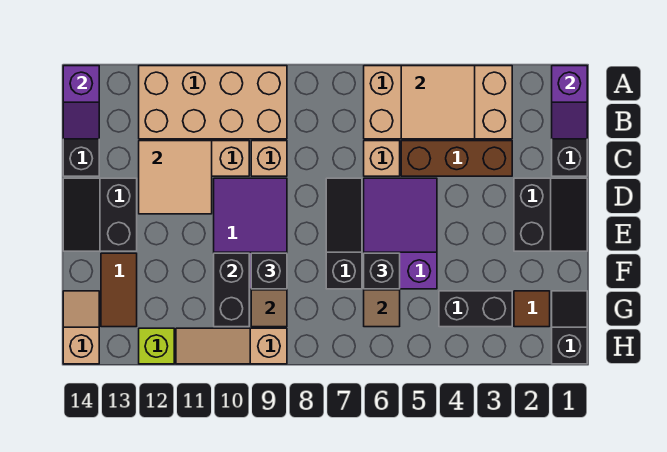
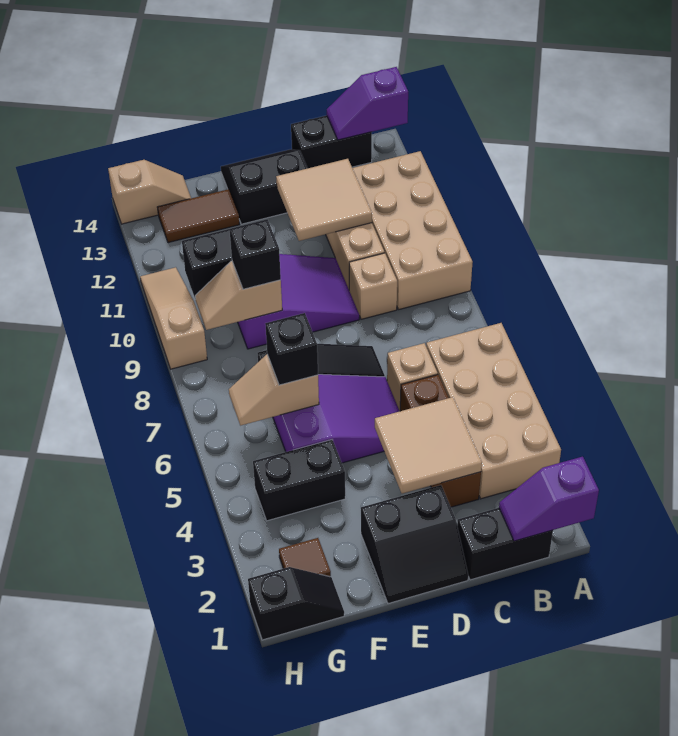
tan 2x2 tile [401,66,475,139] -> tan 2x2 tile moved to [375,397,482,494]
black 1x2 brick [439,291,512,327] -> black 1x2 brick turned to [253,440,345,521]
lime 1x1 brick [139,328,174,364] -> none

